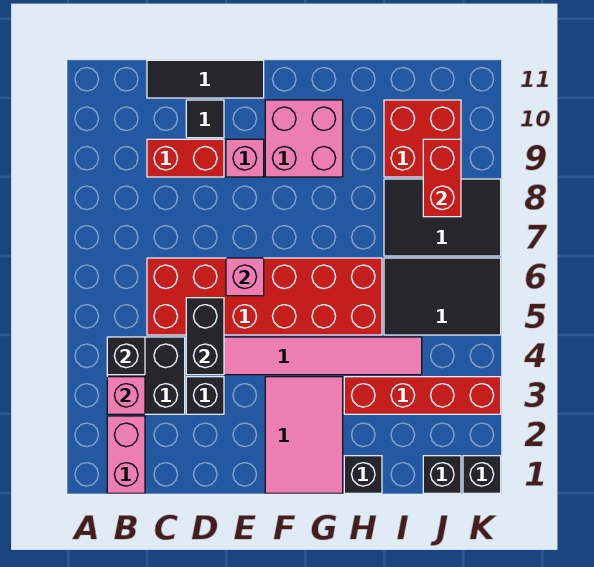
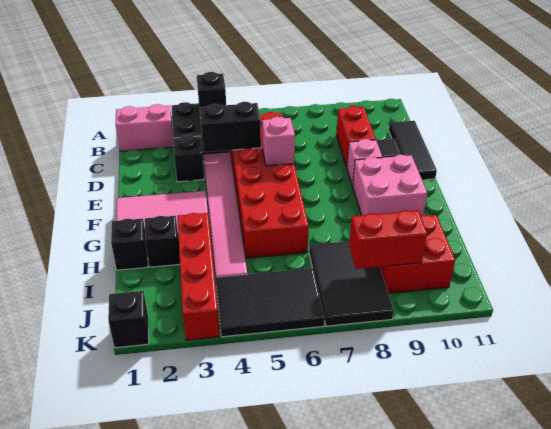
pink 1x1 brick [107,377,145,414] -> none
black 2x3 tile [384,258,501,335] -> black 2x3 tile turned to [216,268,325,337]
black 1x1 brick [423,456,461,493] -> black 1x1 brick moved to [145,216,180,267]

